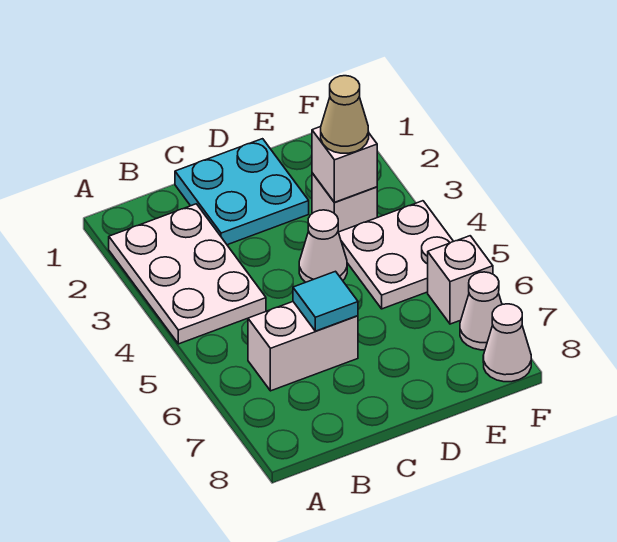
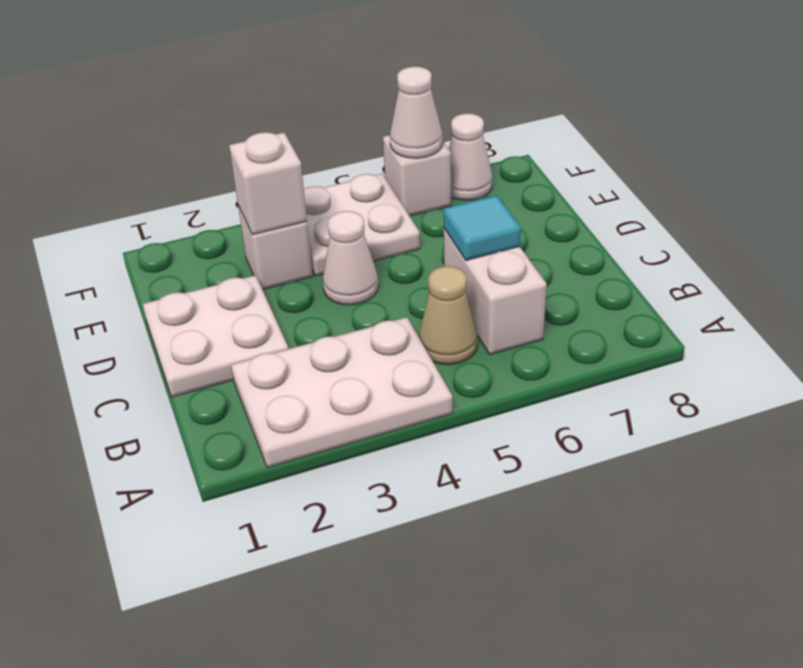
cyan 2x2 plate [175,139,309,245] -> white 2x2 plate [143,275,288,397]
tan 1x1 cone [321,76,369,153] -> tan 1x1 cone moved to [419,266,478,365]
white 1x1 cone [483,304,531,382] -> white 1x1 cone moved to [390,67,443,158]

